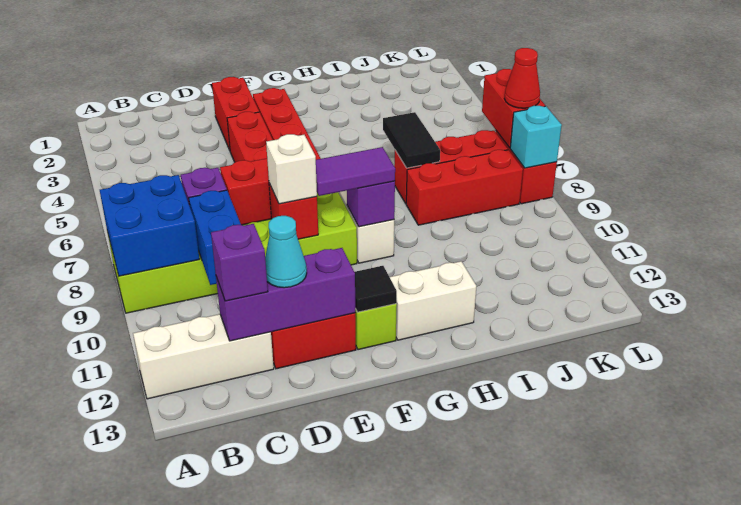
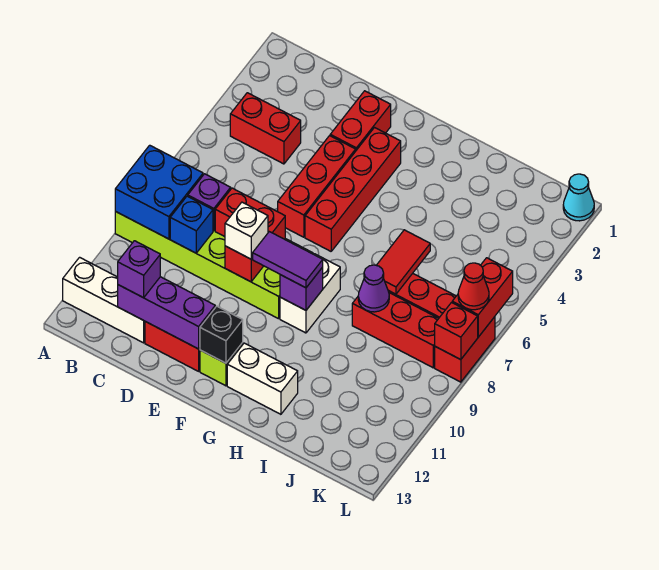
none -> red 1x2 brick [230,93,301,164]
blue 1x2 brick [189,190,241,285] -> blue 1x1 brick [170,196,213,253]
cyan 1x1 cone [265,216,307,288] -> cyan 1x1 cone moved to [563,174,594,221]
black 1x1 tile [355,266,397,312] -> black 1x1 brick [200,306,243,363]
black 1x2 tile [383,112,440,168] -> red 1x2 tile [376,230,430,294]
none -> purple 1x1 cone [358,265,389,312]
cyan 1x1 brick [510,106,562,168] -> red 1x1 brick [435,303,478,360]

